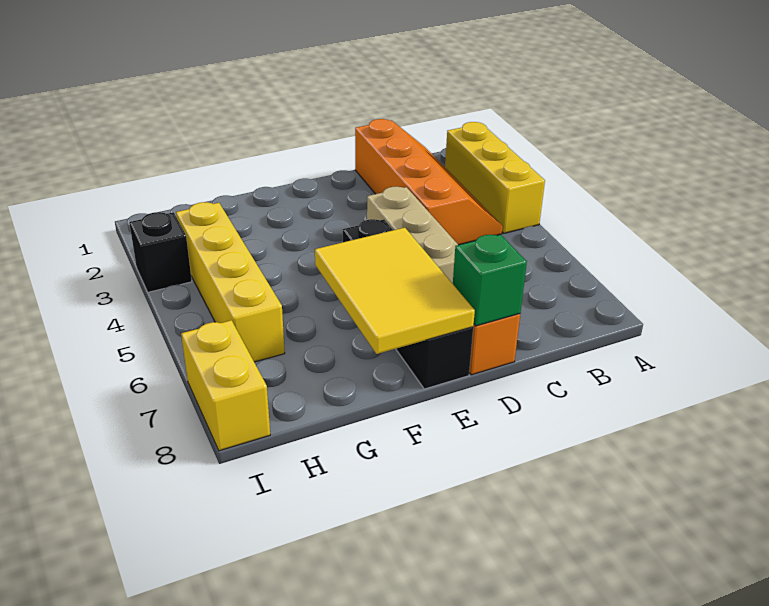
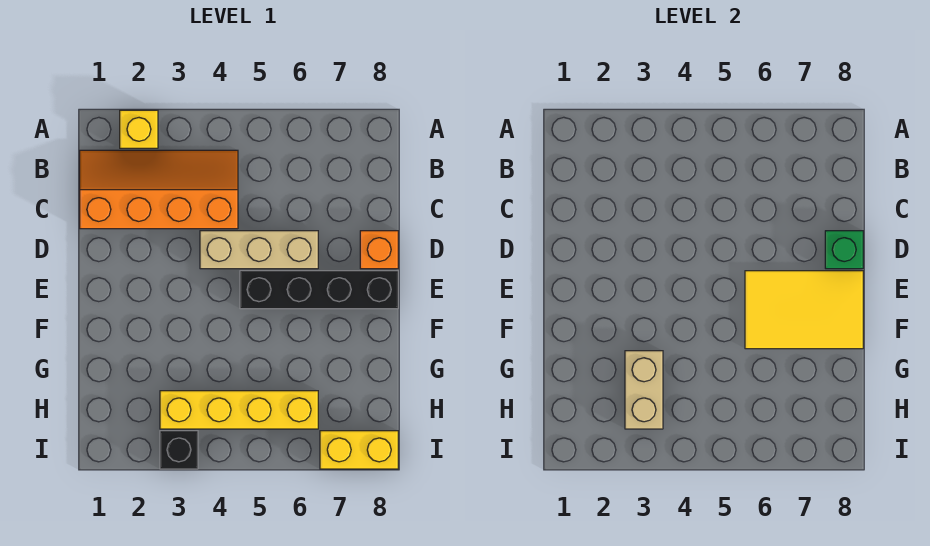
yellow 1x3 brick [445,122,545,233] -> yellow 1x1 brick [120,110,158,148]
none -> tan 1x2 brick [625,351,663,429]

